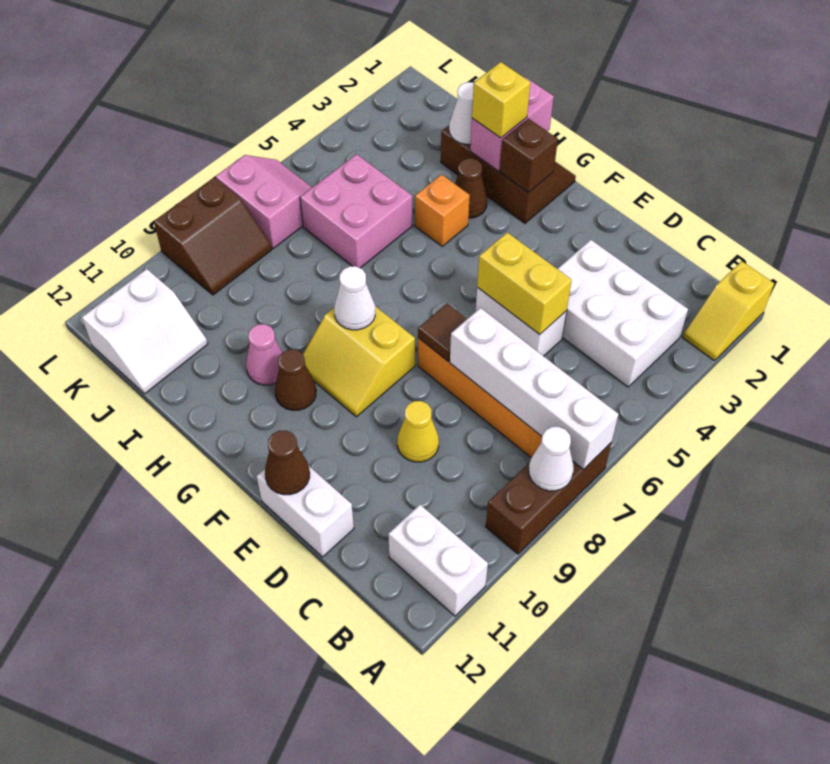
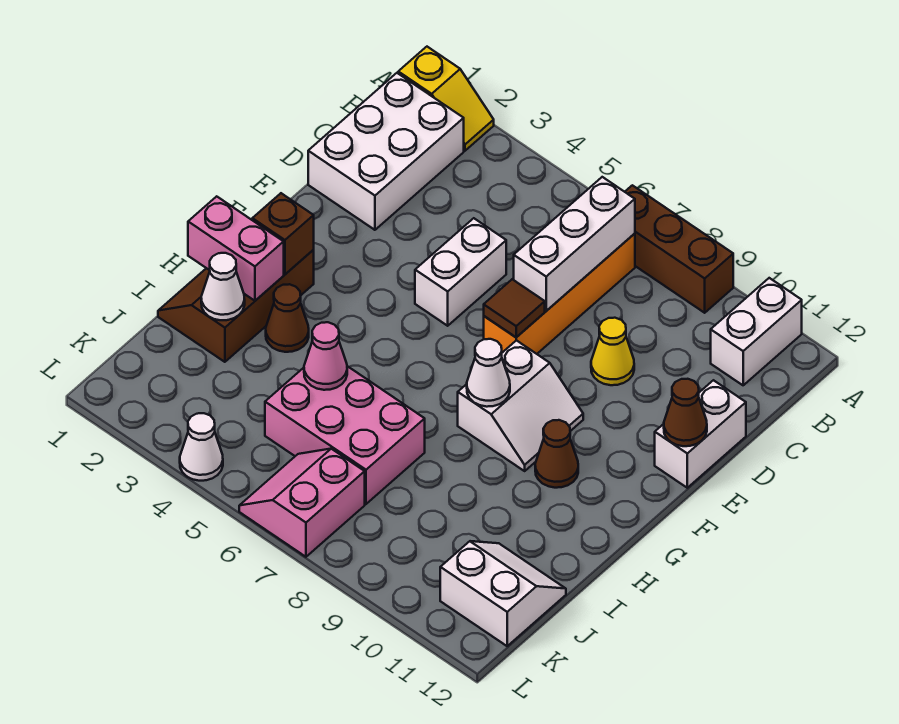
white 1x4 brick [450,308,618,469] -> white 1x3 brick [514,177,635,311]
white 1x1 cone [529,427,574,491] -> white 1x1 cone moved to [180,413,223,481]
white 2x3 brick [558,240,688,387] -> white 2x3 brick moved to [308,73,464,230]
yellow 1x2 brick [477,232,572,334] -> none
yellow 2x2 slope [303,306,415,417] -> white 2x2 slope [458,340,583,471]
yellow 1x1 brick [472,62,530,138] -> none
orange 1x1 brick [415,175,470,246] -> none
pink 1x1 cone [246,324,282,385] -> pink 1x1 cone moved to [304,322,347,390]
pink 2x2 brick [300,154,412,268] -> pink 2x3 brick [265,366,425,504]
brown 2x2 slope [154,177,272,295] -> none

